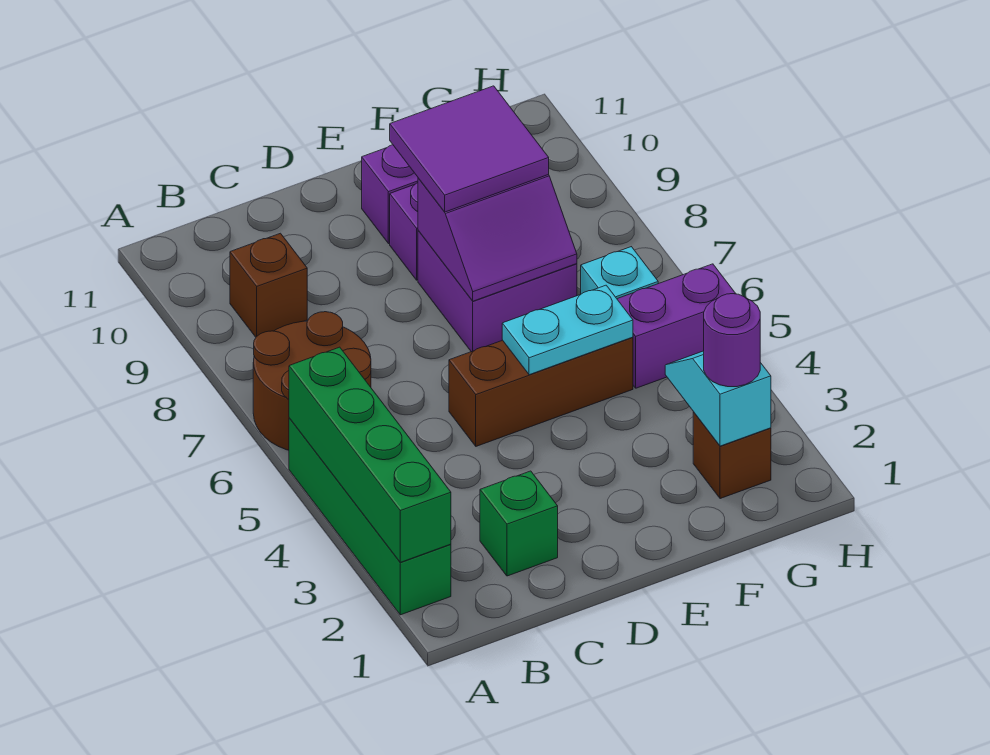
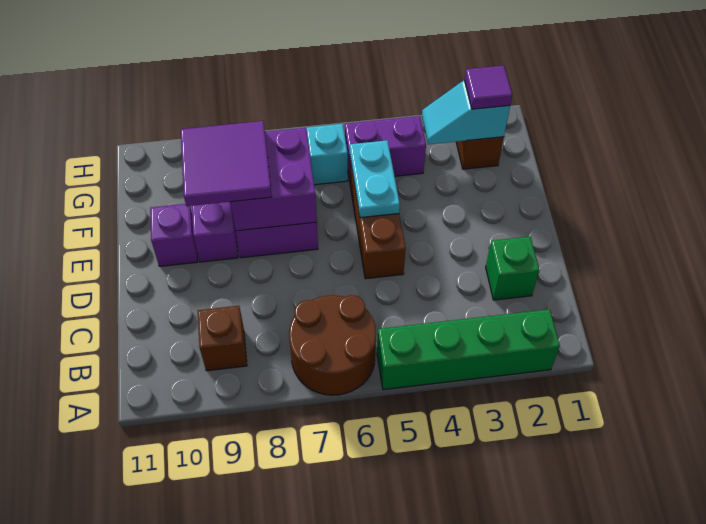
green 1x4 brick [289,347,451,562] -> none
purple 2x2 slope [418,175,577,301] -> purple 2x2 brick [230,128,317,231]
purple 1x1 round brick [704,294,760,387] -> purple 1x1 tile [465,66,512,109]
purple 1x2 brick [617,264,736,388] -> purple 1x2 brick turned to [345,116,426,180]

